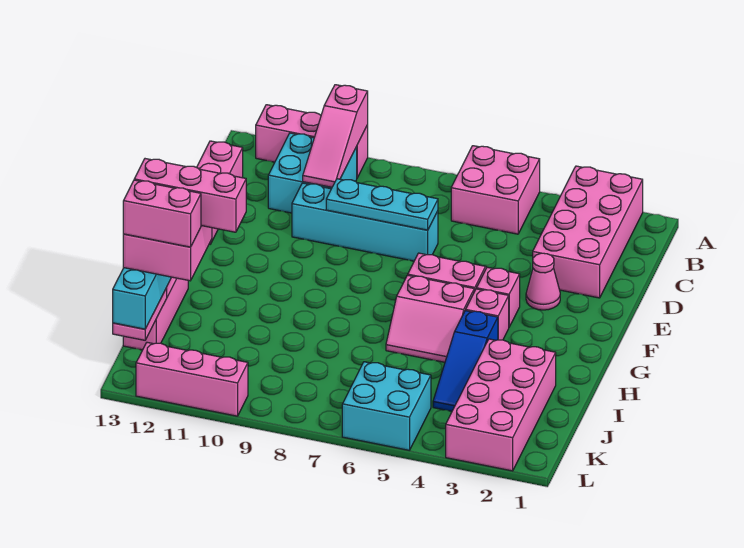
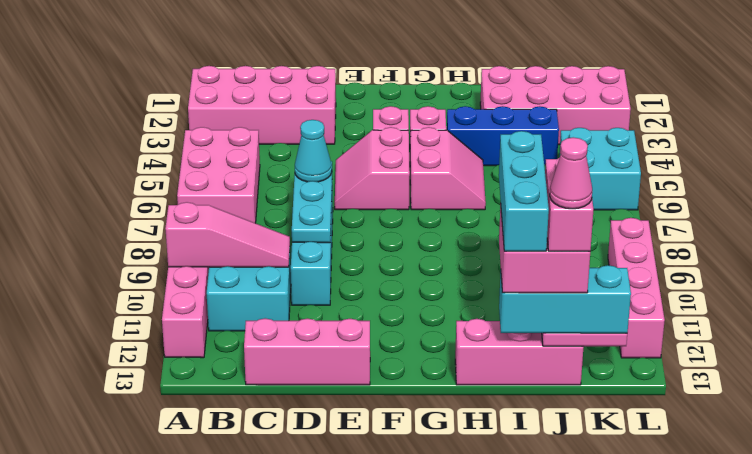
pink 2x2 brick [451,146,540,234] -> pink 2x3 brick [177,127,260,223]
none -> cyan 1x1 cone [295,120,332,182]
pink 1x1 cone [526,253,560,310] -> pink 1x1 cone moved to [550,137,592,209]
blue 1x3 slope [433,310,498,411] -> blue 1x3 brick [447,106,559,166]
pink 1x3 brick [134,159,246,232] -> cyan 1x3 brick [499,131,549,251]
pink 1x3 brick [136,342,248,416] -> pink 1x4 brick [608,218,665,358]

